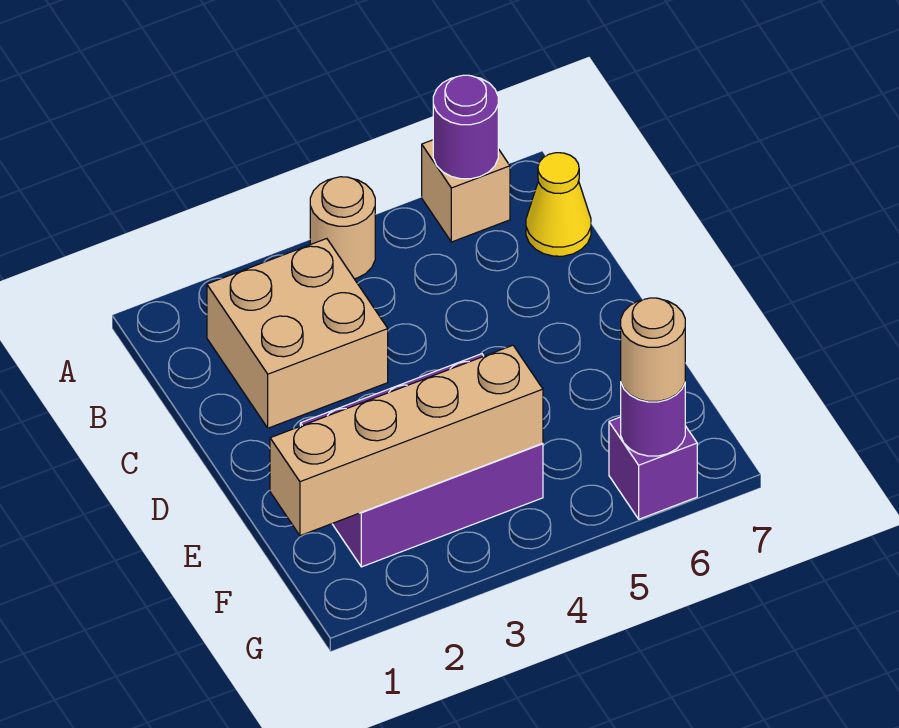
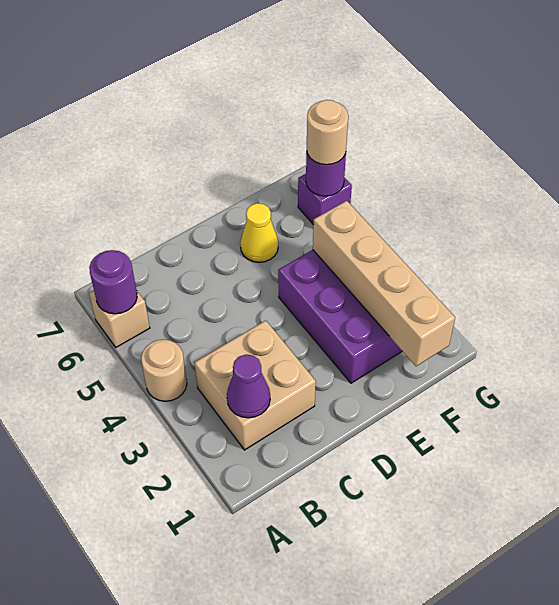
none -> purple 1x1 cone [227,354,270,418]
yellow 1x1 cone [526,153,591,256] -> yellow 1x1 cone moved to [240,203,278,262]

